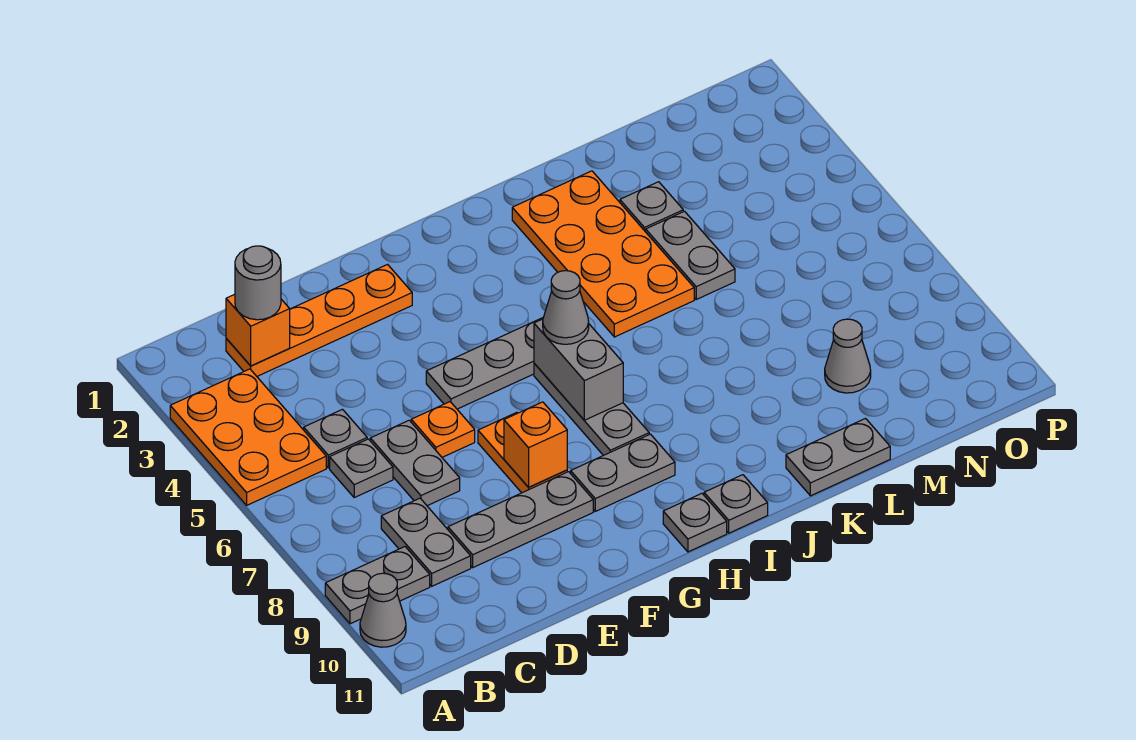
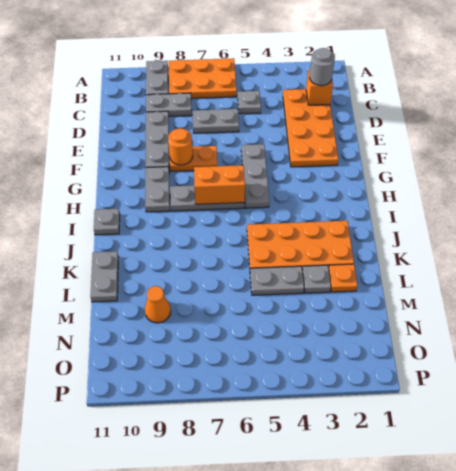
orange 2x3 plate [170,369,326,505] -> orange 2x3 plate moved to [169,58,237,98]
grey 1x1 cone [360,573,406,647] -> none
orange 1x4 plate [226,265,412,376] -> orange 2x4 plate [283,89,338,167]
grey 1x1 plate [330,439,393,497] -> none
orange 1x1 plate [411,402,475,457] -> orange 1x1 plate moved to [329,264,357,292]
orange 1x1 brick [504,402,567,487] -> orange 1x1 round brick [168,128,193,165]
grey 1x2 brick [534,319,623,420] -> orange 1x2 brick [194,165,245,204]
grey 1x1 cone [543,271,589,344] -> none
grey 1x1 plate [663,493,727,552] -> none
grey 1x1 cone [825,319,871,393] -> orange 1x1 cone [145,286,171,323]

